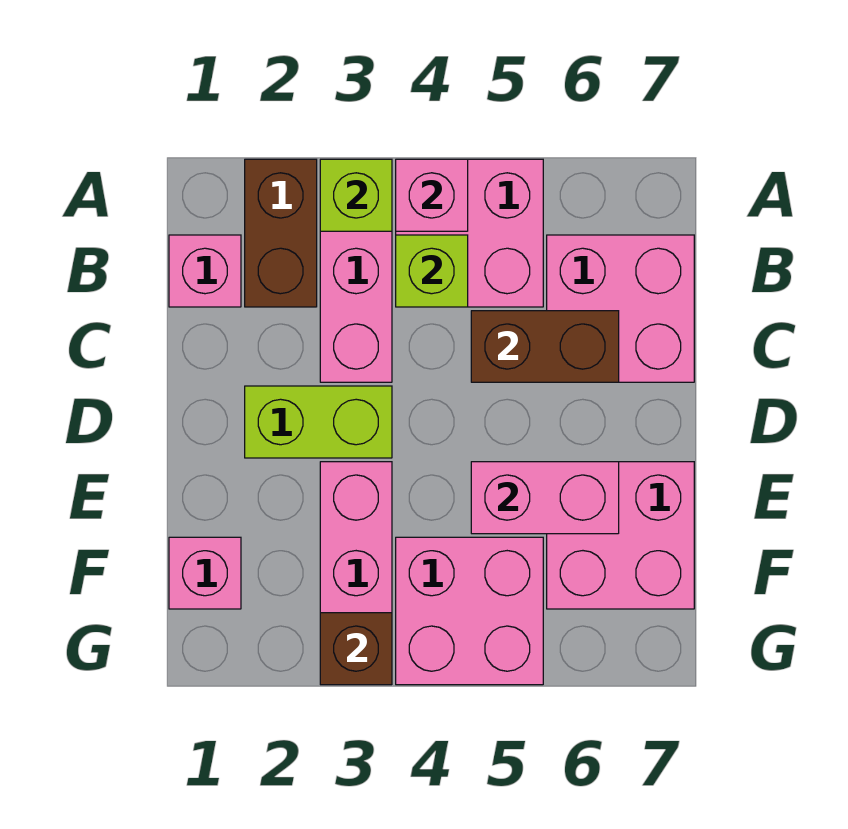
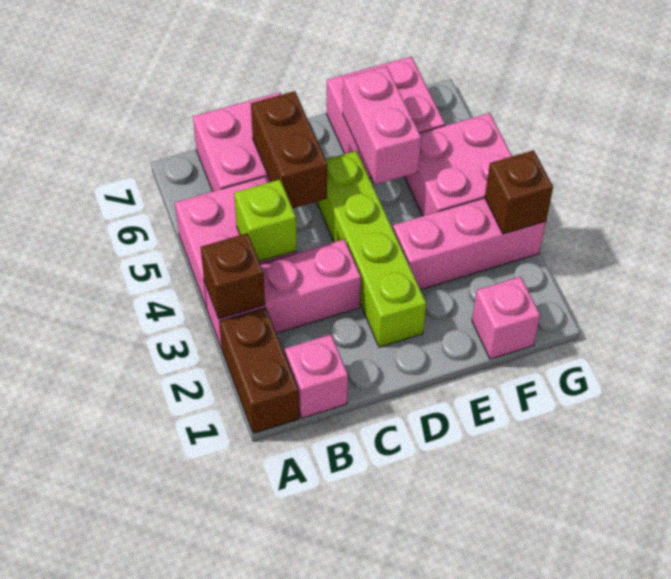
brown 1x2 brick [245,159,317,307] -> brown 1x2 brick turned to [220,308,299,434]
lime 1x1 brick [320,159,392,231] -> brown 1x1 brick [201,233,265,319]
pink 1x1 brick [396,159,468,231] -> none
lime 1x2 brick [245,386,392,458] -> lime 1x4 brick [317,151,426,347]

